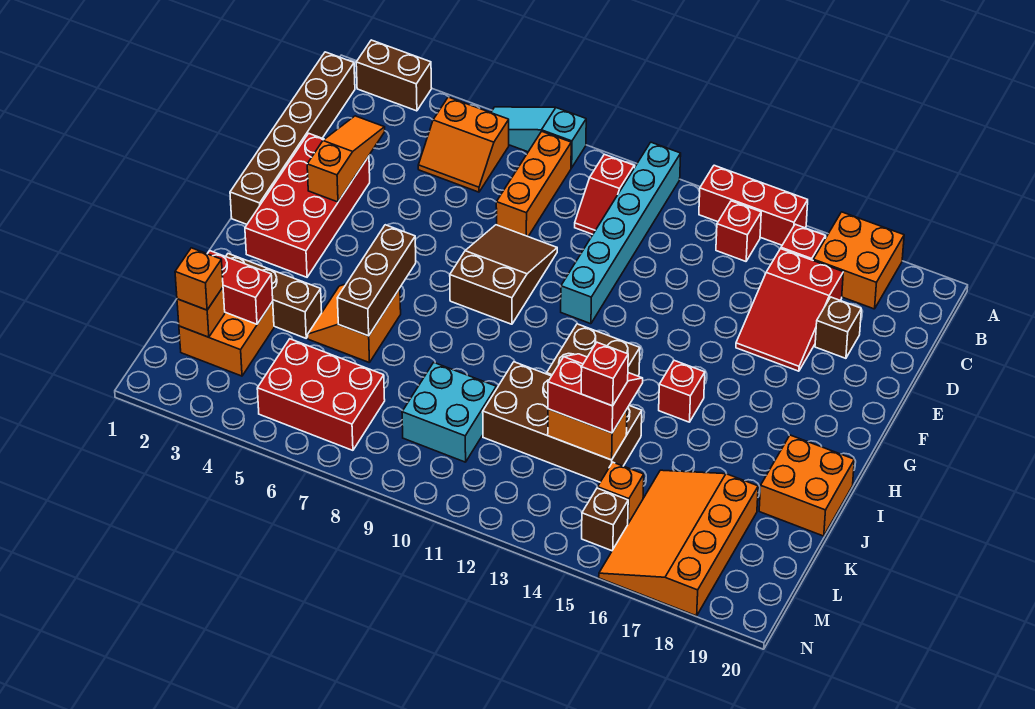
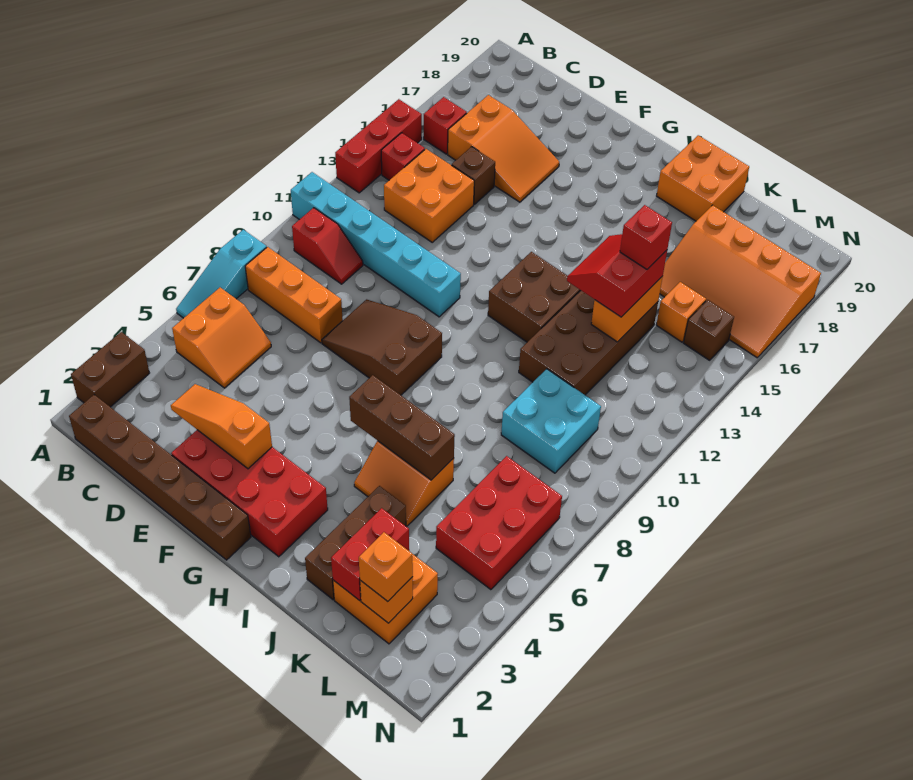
orange 2x2 brick [813,212,904,309] -> orange 2x2 brick moved to [384,149,474,242]
red 2x3 slope [736,249,843,371] -> orange 2x3 slope [448,95,559,202]
brown 1x1 brick [815,297,861,358] -> brown 1x1 brick moved to [452,147,495,204]
red 1x1 brick [659,360,705,422] -> none

